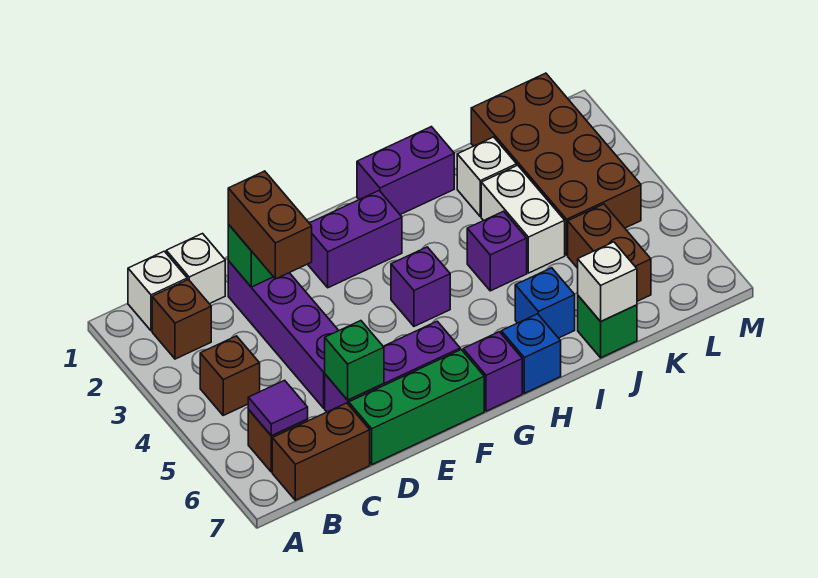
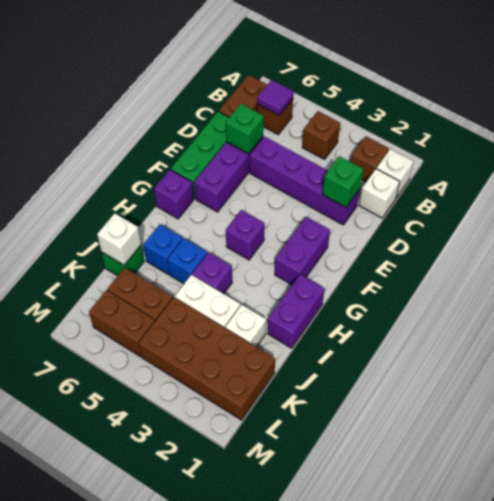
brown 1x2 brick [228,171,312,279] -> brown 1x2 brick moved to [89,290,155,356]
blue 1x1 brick [501,314,561,393] -> blue 1x1 brick moved to [168,239,207,284]

